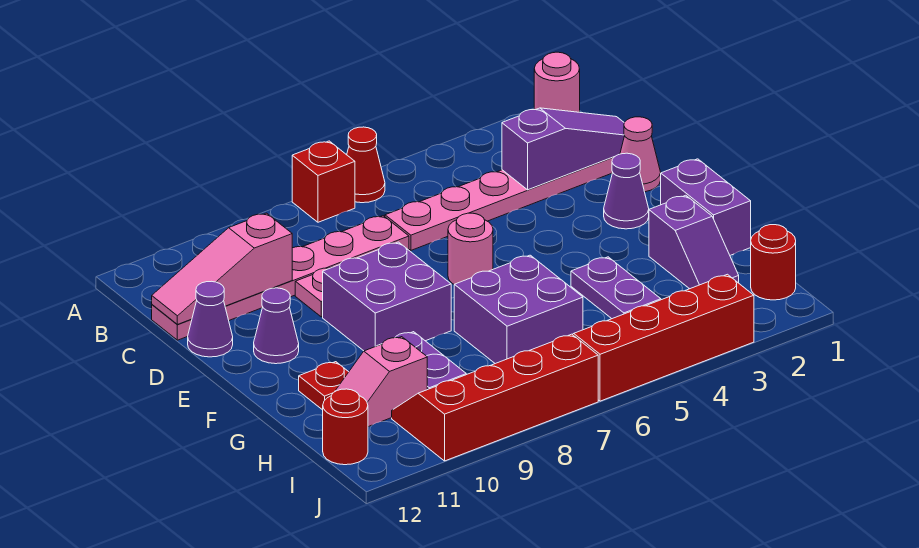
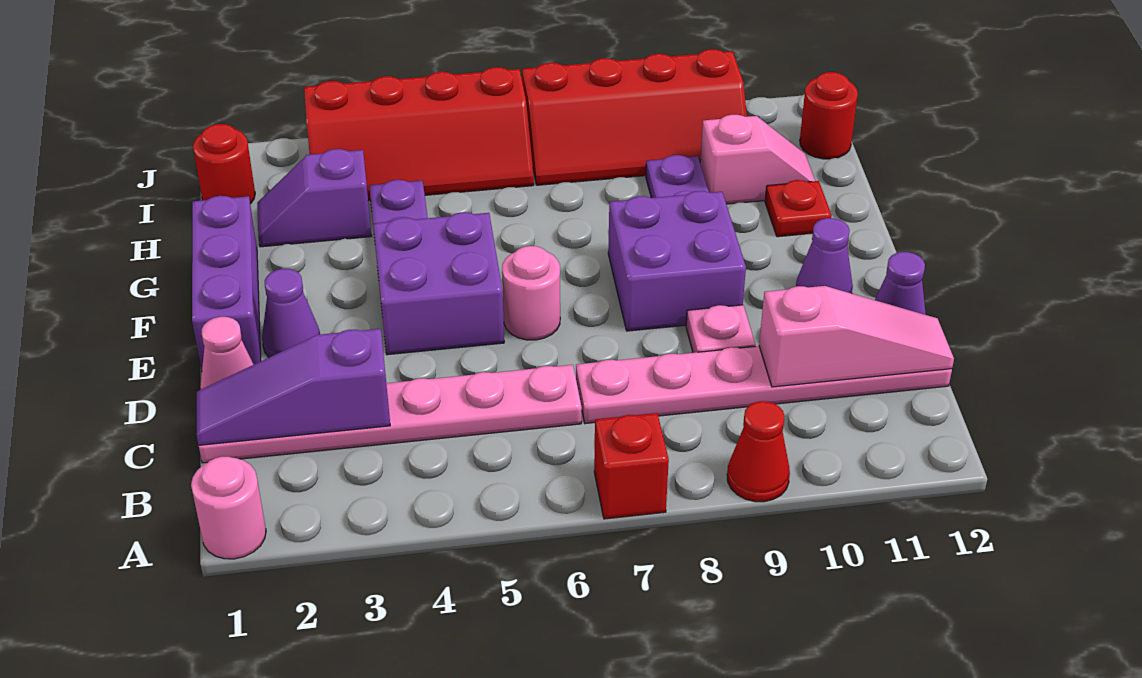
red 1x1 cone [347,127,385,203] -> red 1x1 cone moved to [727,401,790,502]
purple 1x2 brick [661,159,751,255] -> purple 1x3 brick [192,196,261,370]
purple 1x2 slope [649,195,739,289] -> purple 1x2 slope turned to [257,149,372,247]
purple 2x2 brick [454,255,583,364] -> purple 2x2 brick moved to [373,212,504,355]

